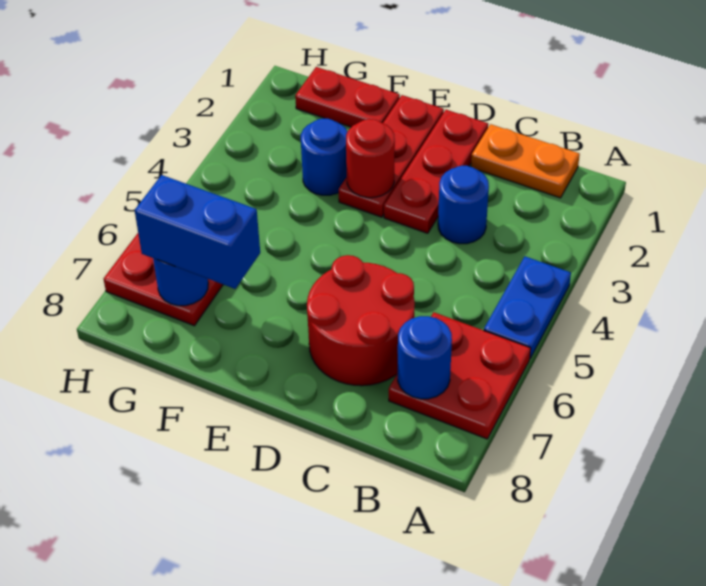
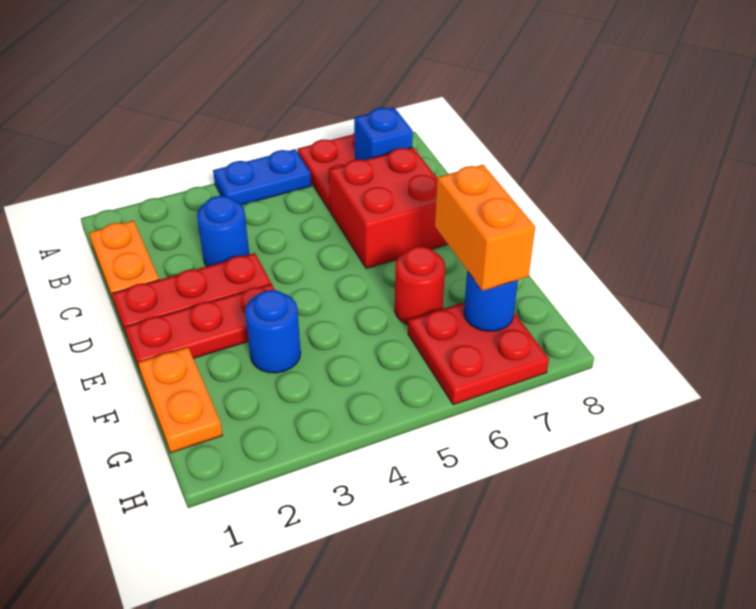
blue 1x1 round brick [398,316,452,399] -> blue 1x1 brick [354,108,413,160]
red 2x2 round brick [307,255,415,386] -> red 2x2 brick [329,147,448,269]
red 1x1 round brick [346,119,395,198] -> red 1x1 round brick moved to [395,246,445,325]
red 1x2 plate [295,67,400,127] -> orange 1x2 plate [138,347,222,453]
blue 1x2 brick [135,175,260,289] -> orange 1x2 brick [435,165,535,291]

